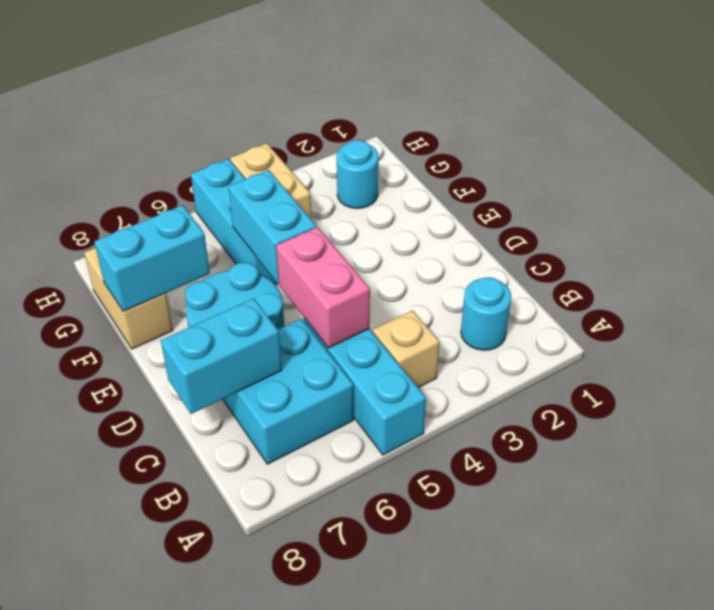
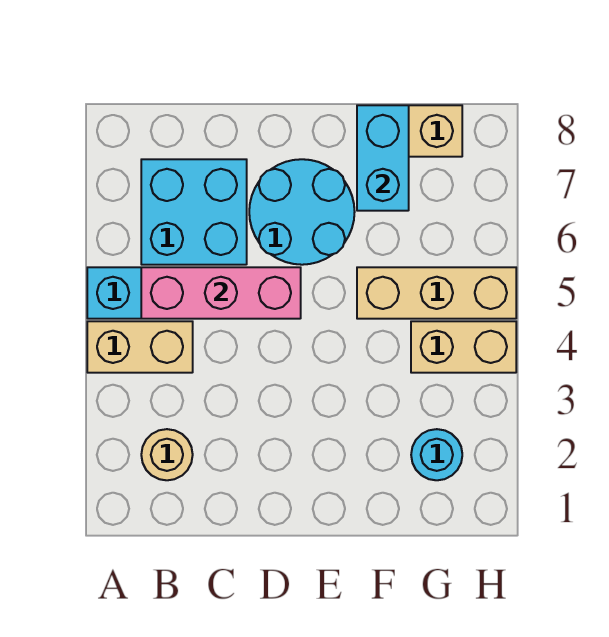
cyan 1x1 round brick [461,277,511,350] -> tan 1x1 round brick [141,429,193,480]
tan 1x1 brick [373,310,440,388] -> tan 1x2 brick [87,321,193,373]
pink 1x2 brick [276,227,370,348] -> pink 1x3 brick [141,267,301,319]
cyan 1x2 brick [161,298,282,414] -> none
cyan 1x2 brick [229,170,316,284] -> none
cyan 1x3 brick [191,159,277,285] -> tan 1x3 brick [357,267,516,319]

